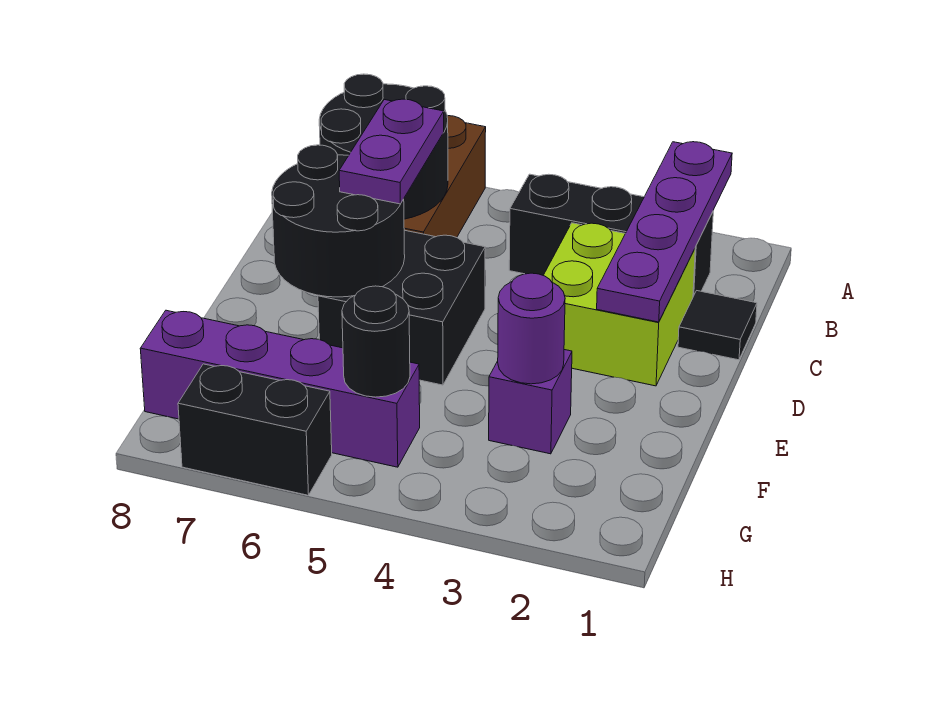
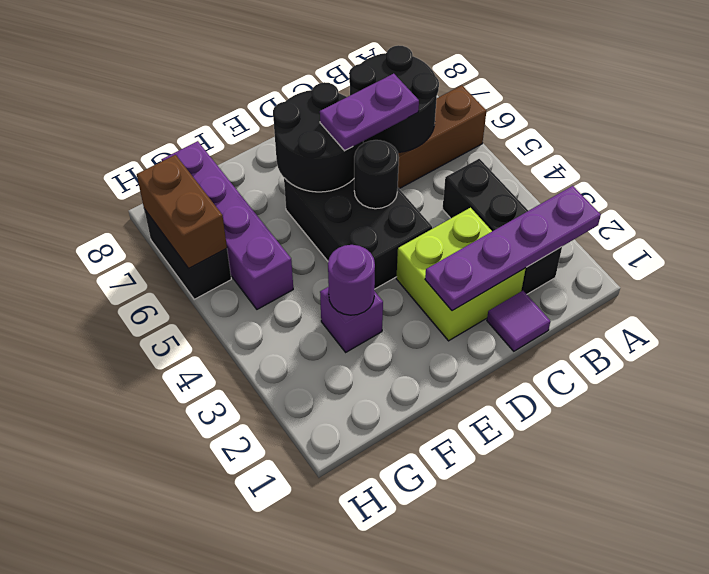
black 1x1 tile [678,291,757,360] -> purple 1x1 tile [487,291,551,351]
black 2x2 brick [318,230,485,385] -> black 2x3 brick [284,178,432,289]
black 1x1 round brick [342,286,410,397] -> black 1x1 round brick moved to [354,140,399,209]
none -> brown 1x2 brick [137,155,227,268]

